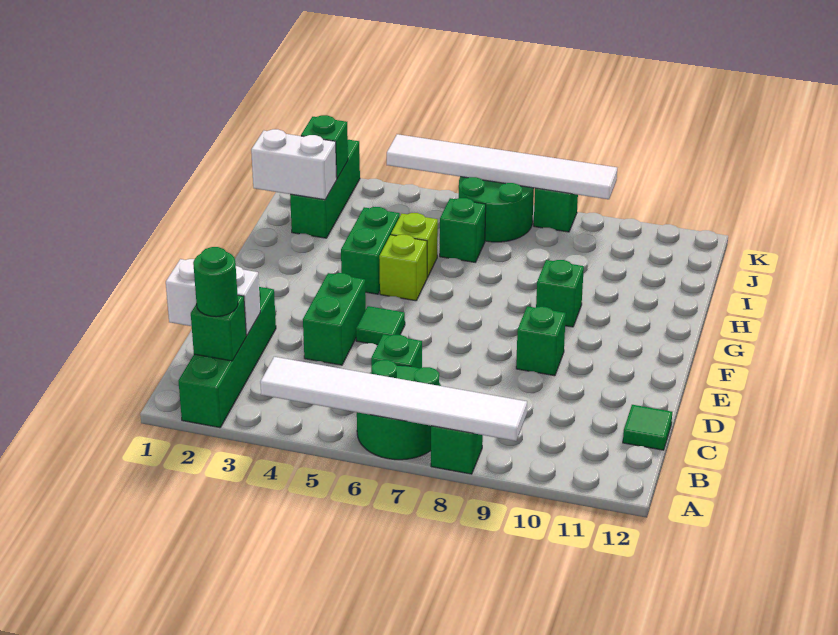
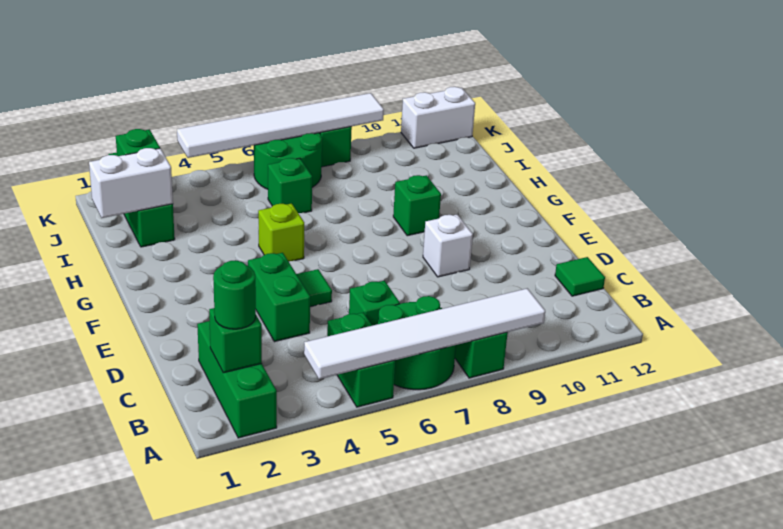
green 1x4 brick [178,287,276,428] -> green 1x3 brick [197,321,277,438]
white 1x2 brick [166,259,260,336] -> white 1x2 brick moved to [401,87,475,148]
green 1x1 brick [516,306,566,376] -> white 1x1 brick [423,215,473,277]
green 1x2 brick [341,207,400,294] -> green 1x2 brick moved to [327,312,395,407]
lime 1x1 brick [391,213,438,278] -> none

